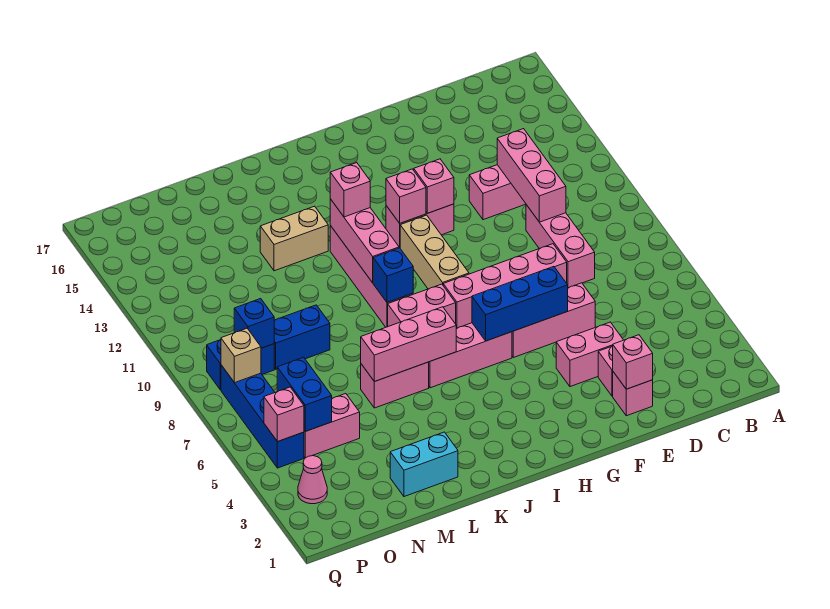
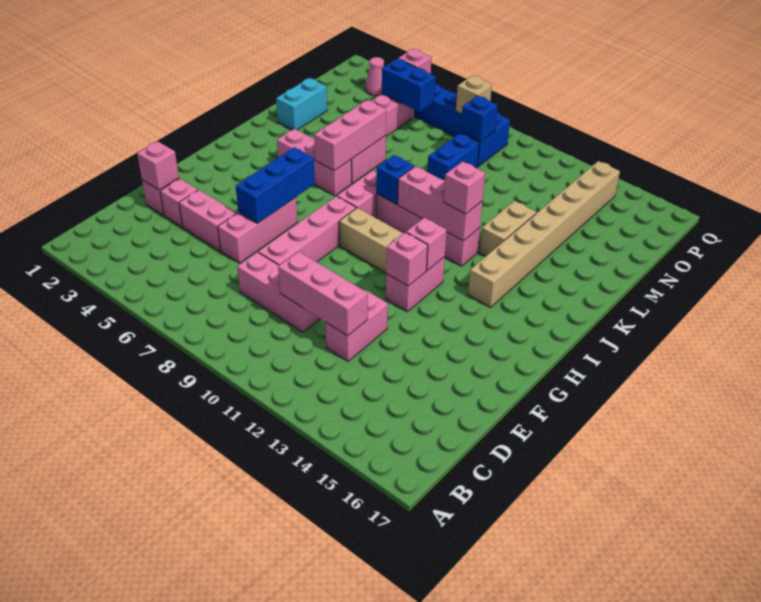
pink 1x2 brick [556,322,623,387] -> pink 1x2 brick turned to [179,190,237,251]
pink 1x3 brick [429,323,512,388] -> pink 1x3 brick turned to [277,129,352,196]
none -> tan 1x8 brick [468,161,620,308]

